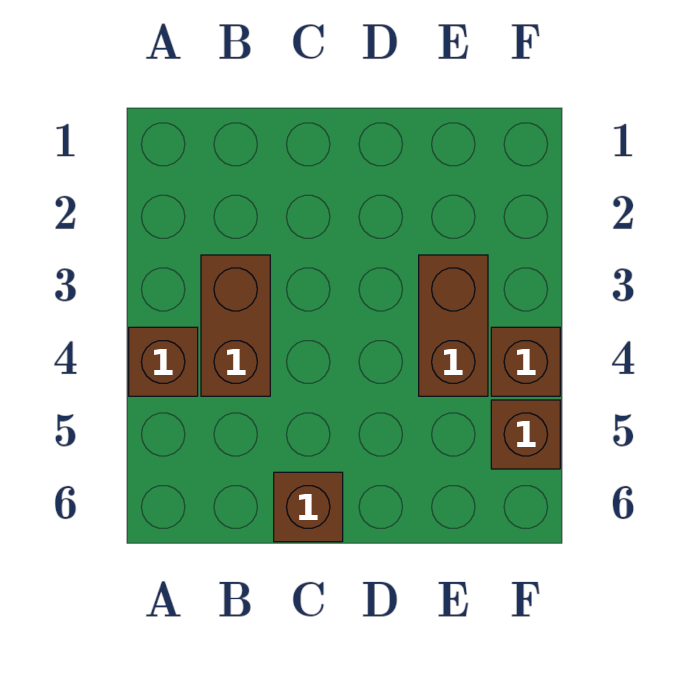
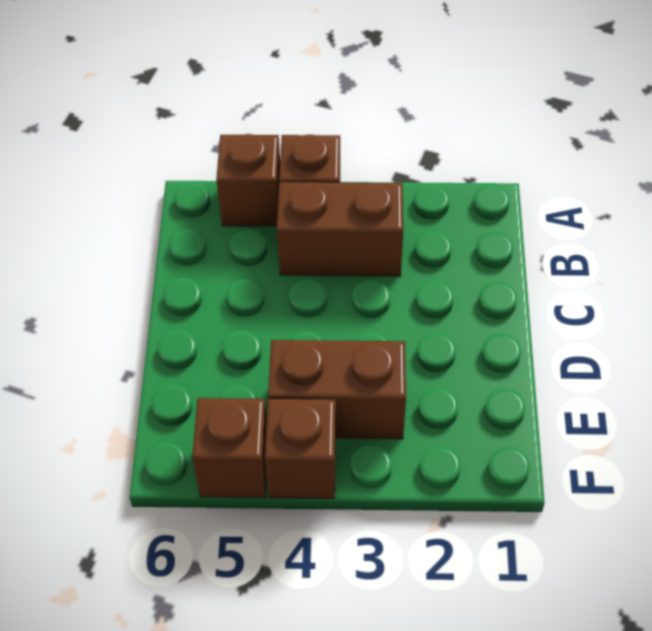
brown 1x1 brick [274,472,343,542] -> brown 1x1 brick moved to [216,134,280,226]

